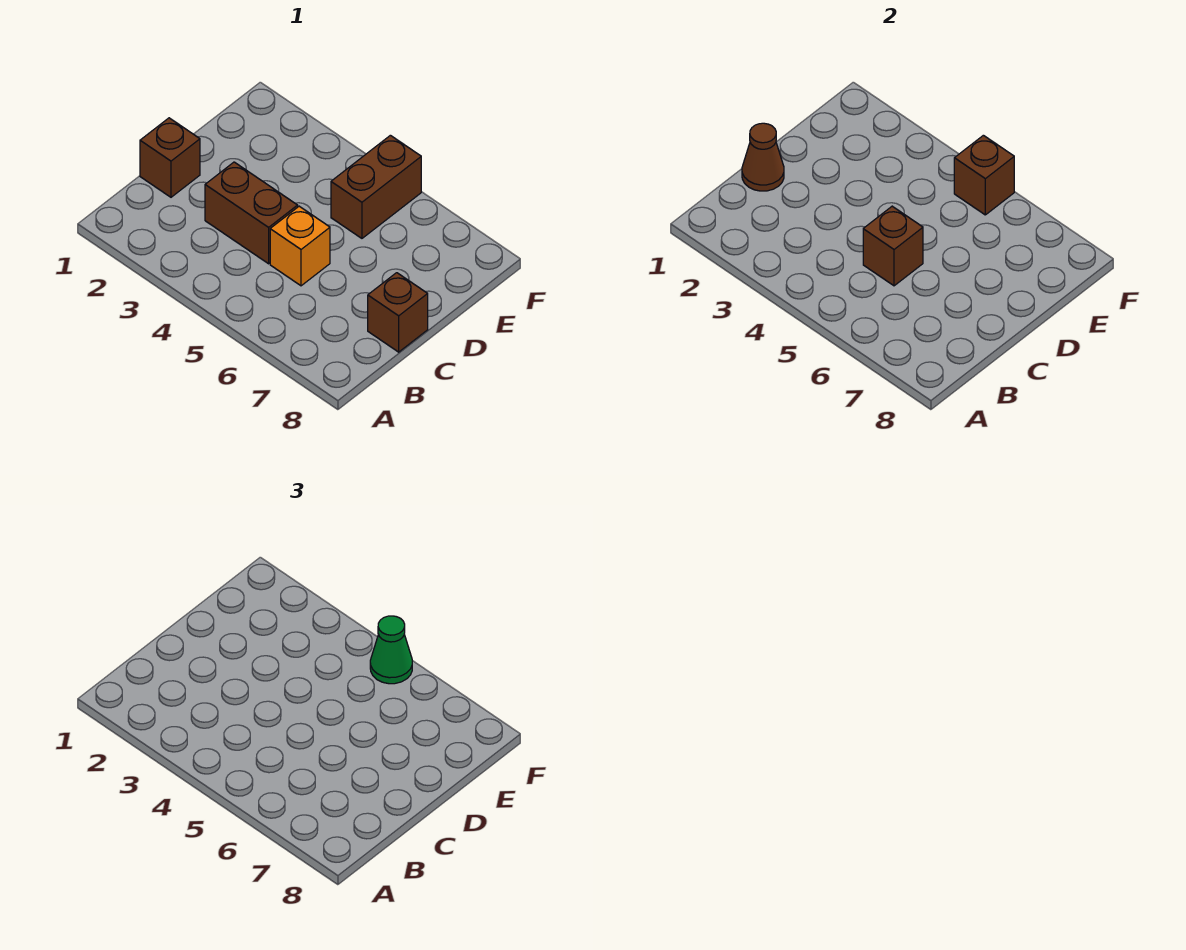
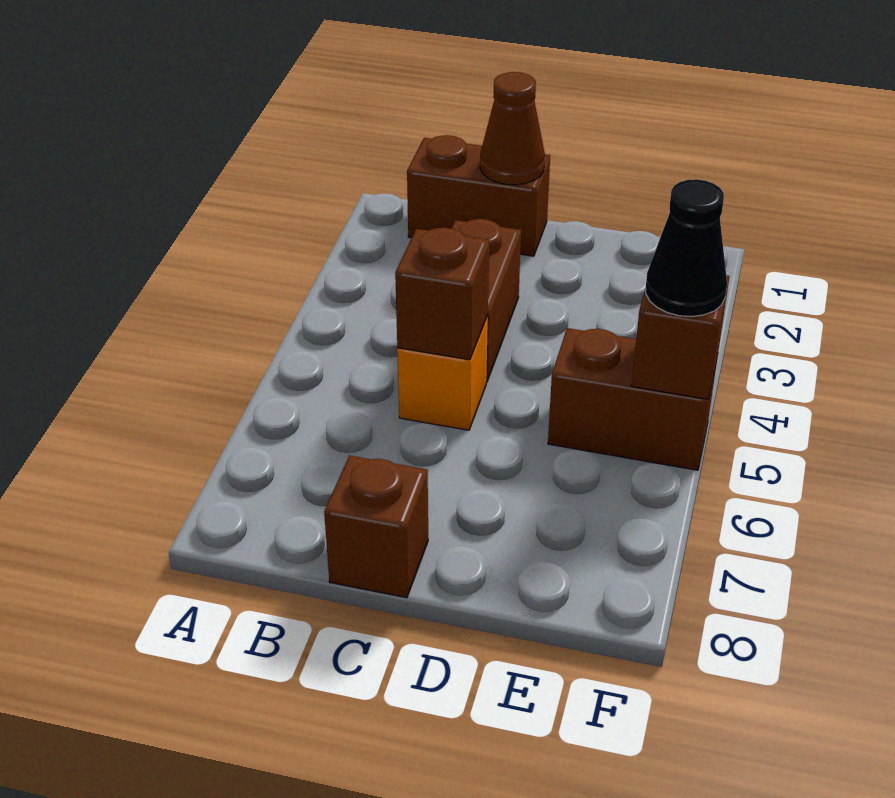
brown 1x1 brick [140,118,200,197] -> brown 1x2 brick [407,135,550,256]
green 1x1 cone [370,616,412,684] -> black 1x1 cone [646,179,727,316]

